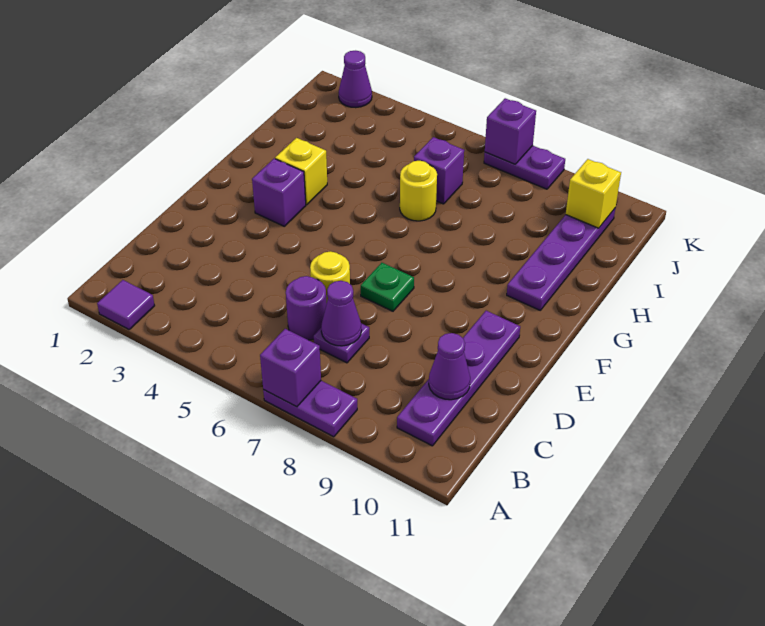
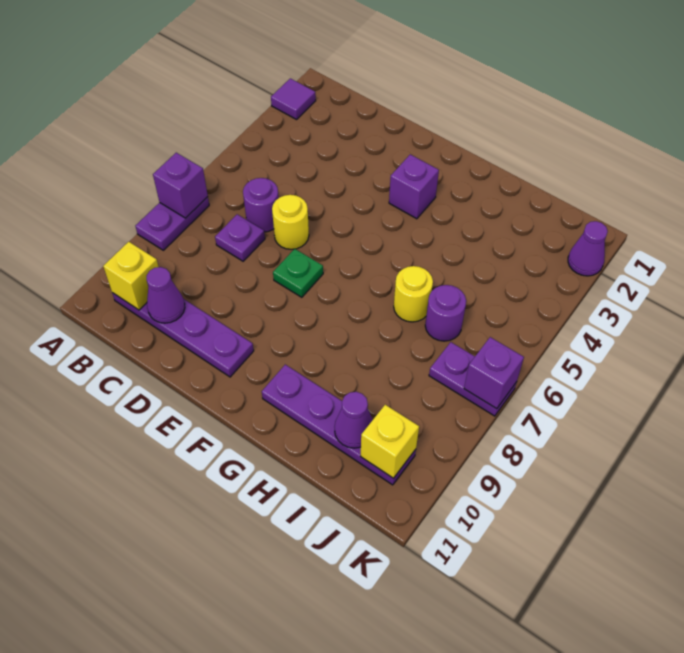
purple 1x1 cone [321,281,361,346] -> purple 1x1 cone moved to [335,392,372,448]
yellow 1x1 brick [275,138,327,205] -> yellow 1x1 brick moved to [103,242,159,310]
purple 1x1 brick [414,137,464,204] -> purple 1x1 round brick [425,285,466,341]
purple 1x2 plate [484,146,565,189] -> purple 1x2 plate turned to [429,342,517,416]

